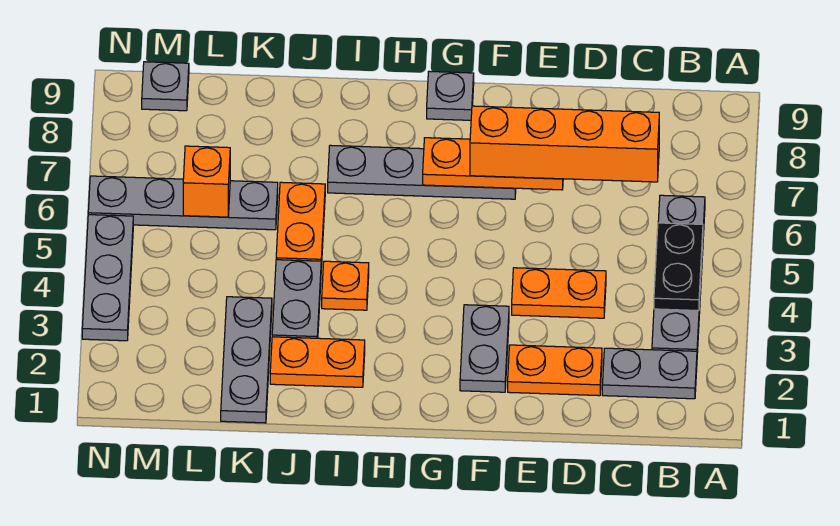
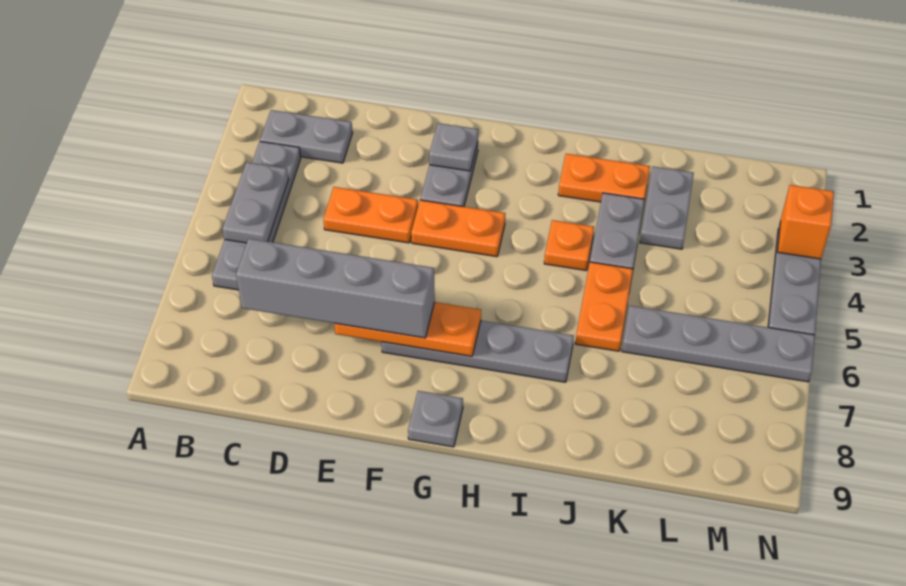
black 1x2 plate [654,223,703,311] -> grey 1x2 plate [223,162,289,243]
orange 1x4 brick [470,106,659,182] -> grey 1x4 brick [236,239,435,338]
orange 1x2 plate [508,345,602,396] -> orange 1x2 plate moved to [411,200,505,257]
grey 1x3 plate [221,297,272,423] -> grey 1x2 plate [640,166,694,249]
orange 1x1 brick [183,146,230,217] -> orange 1x1 brick moved to [778,185,834,259]
grey 1x1 plate [142,62,189,111] -> grey 1x1 plate moved to [429,123,478,171]

